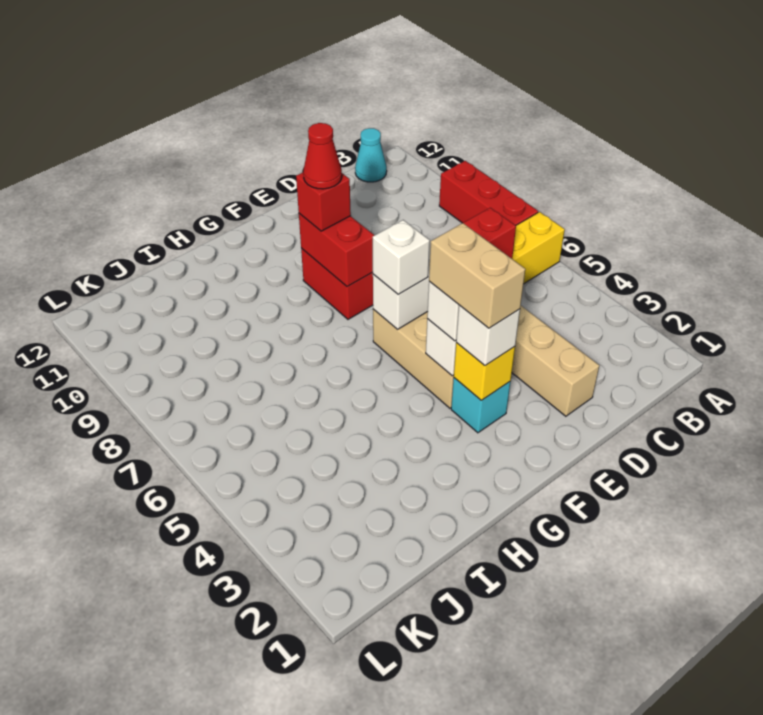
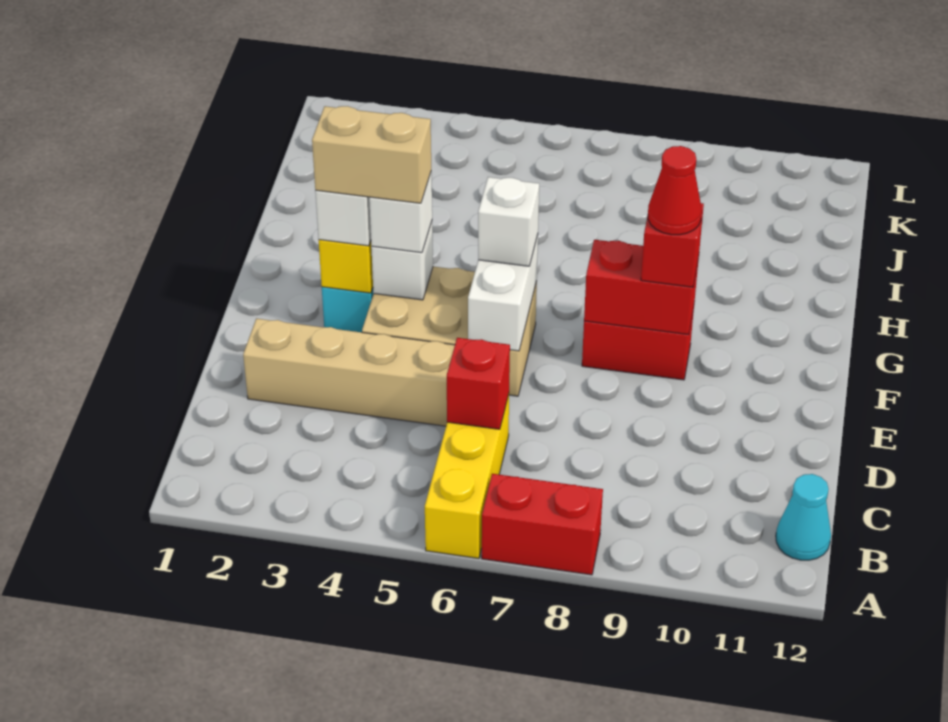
red 1x3 brick [439,161,538,225] -> red 1x2 brick [482,474,603,575]

